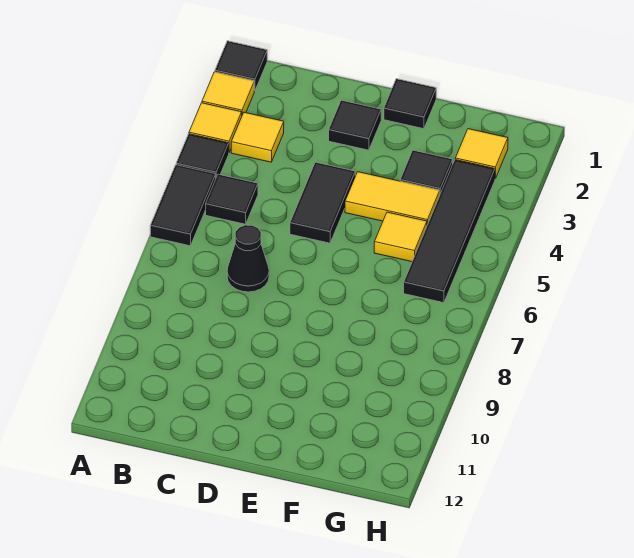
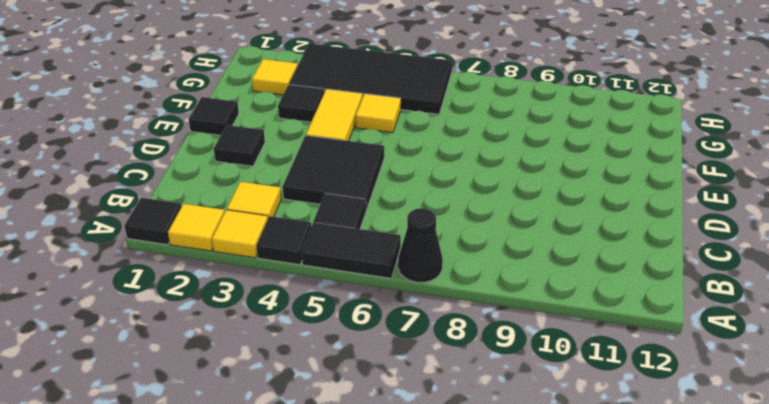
black 1x1 cone [227,225,269,292] -> black 1x1 cone moved to [398,208,443,282]
black 1x2 tile [290,162,355,243] -> black 2x2 tile [283,135,384,210]
black 1x4 tile [404,160,495,303] -> black 2x4 tile [289,44,452,114]

